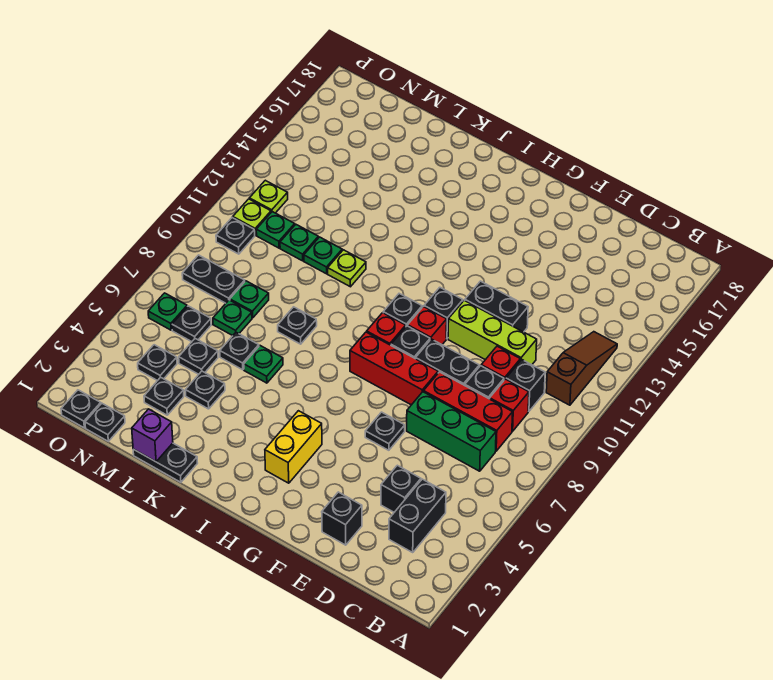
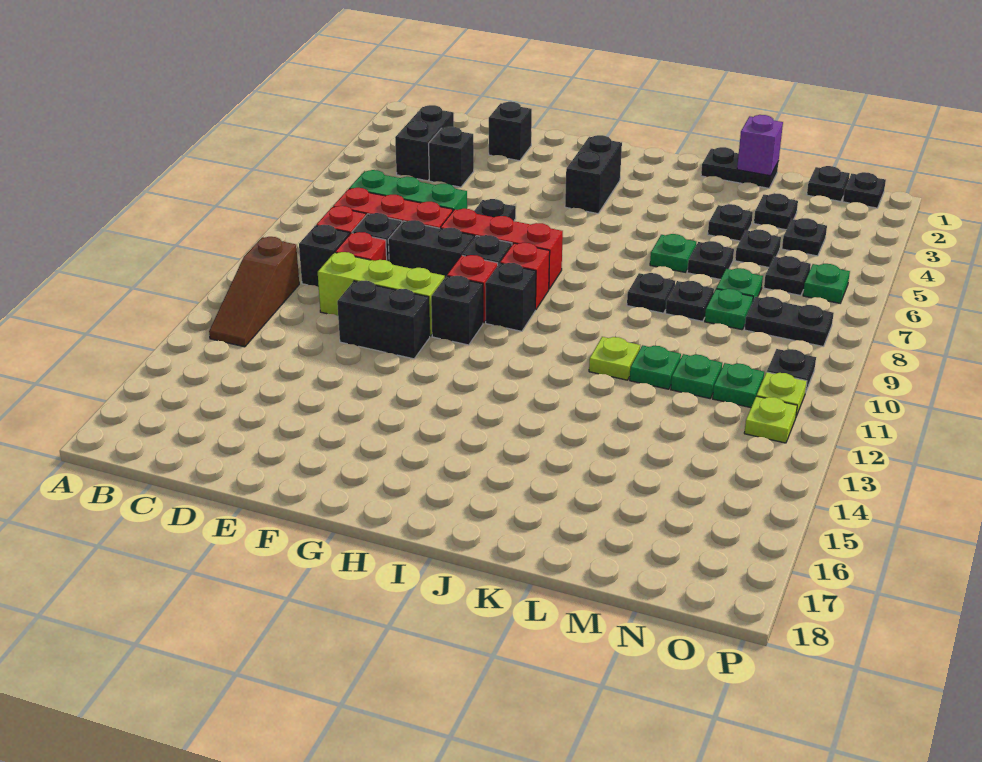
yellow 1x2 brick [265,411,322,483] -> black 1x2 brick [565,135,622,214]
none -> black 1x1 plate [666,281,714,321]

